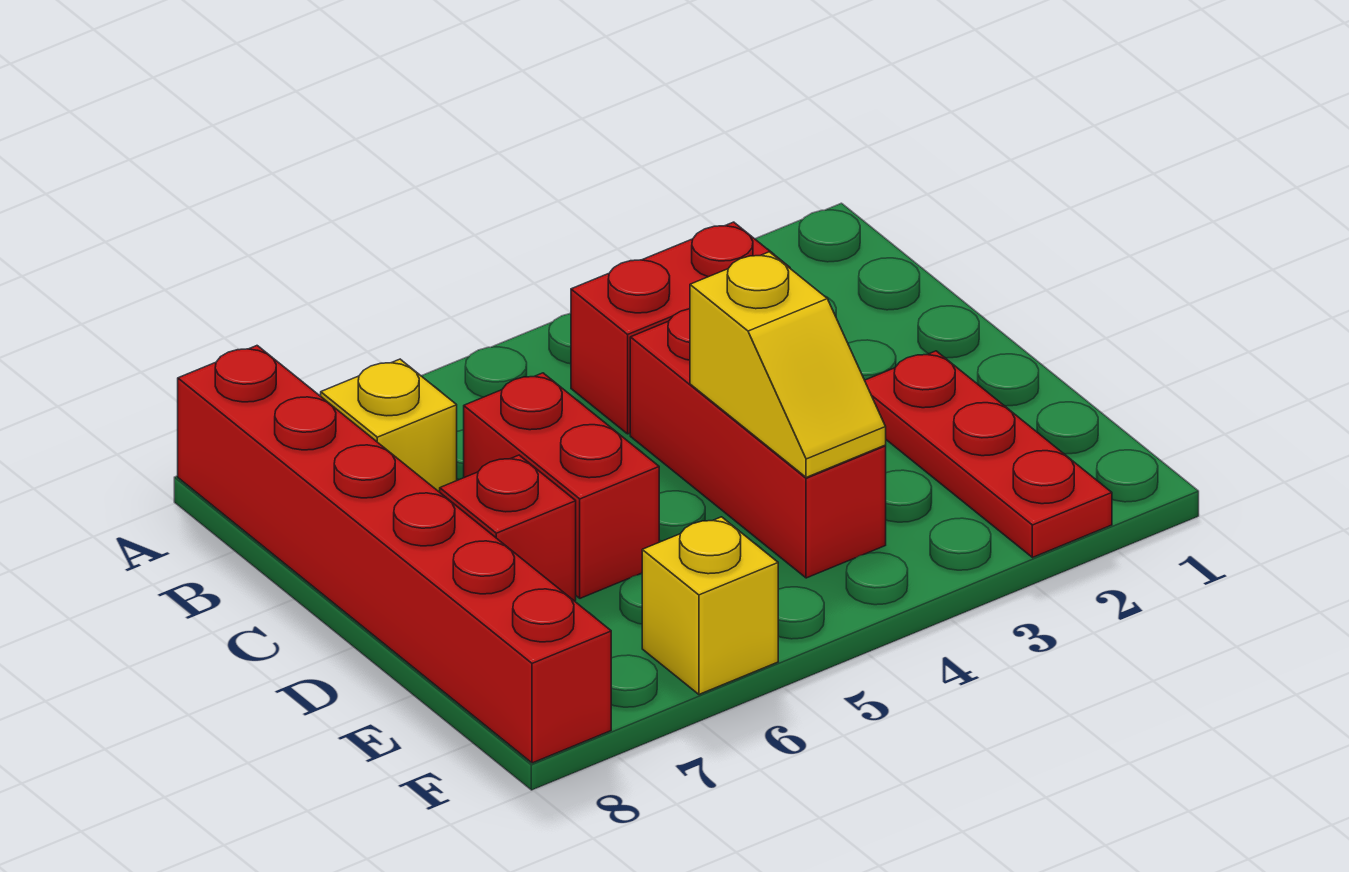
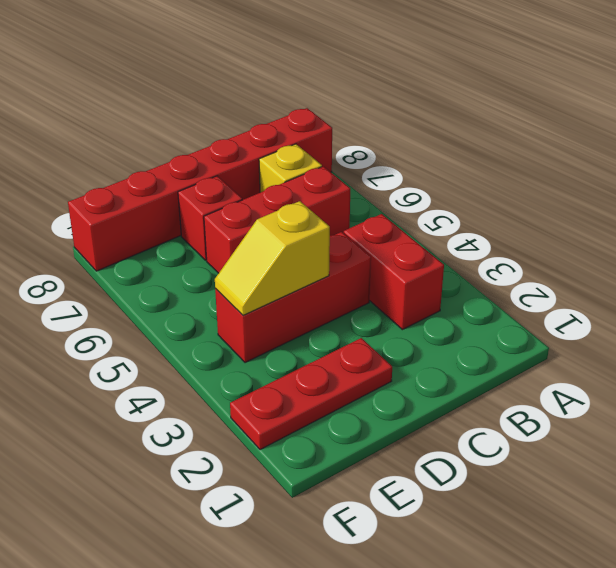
red 1x2 brick [464,373,659,598] -> red 1x3 brick [204,166,350,273]
yellow 1x1 brick [642,517,778,694] -> none

